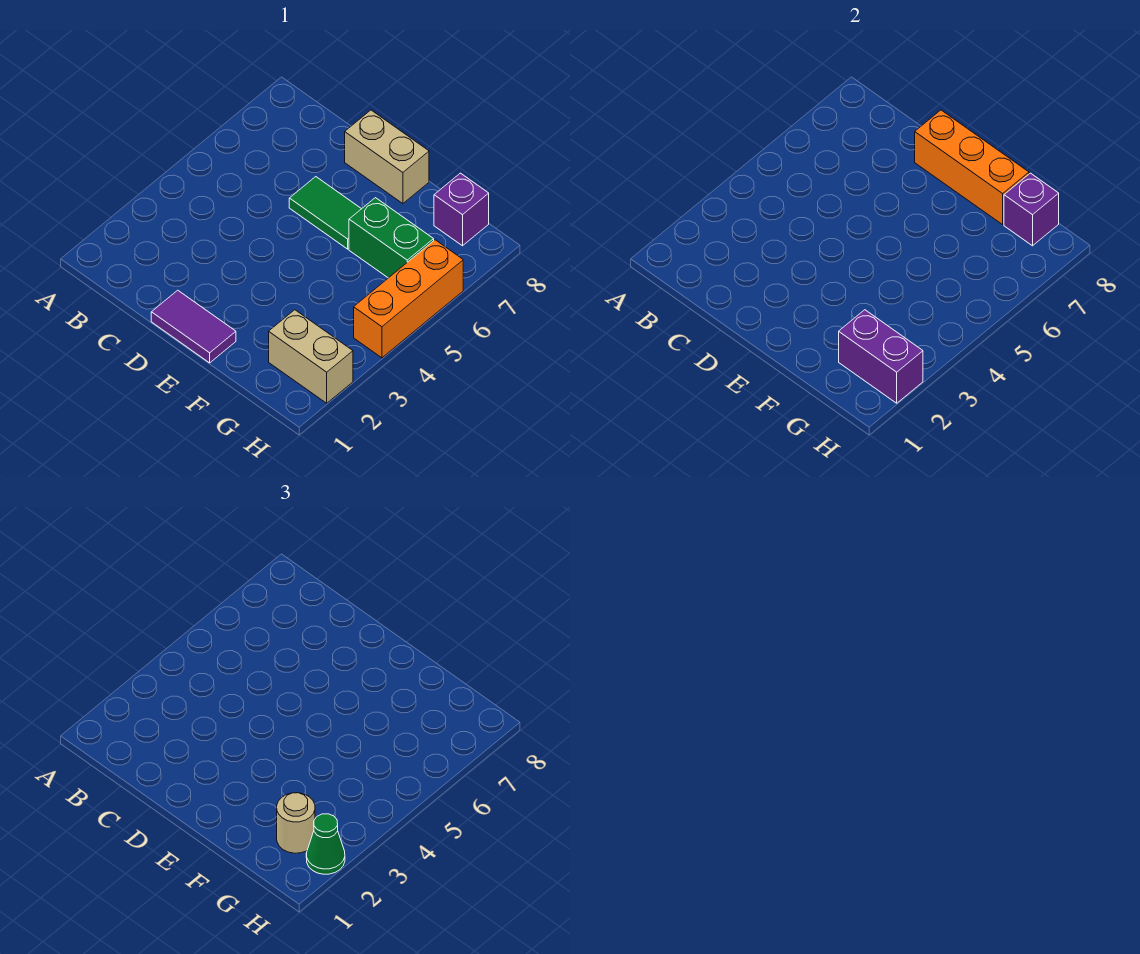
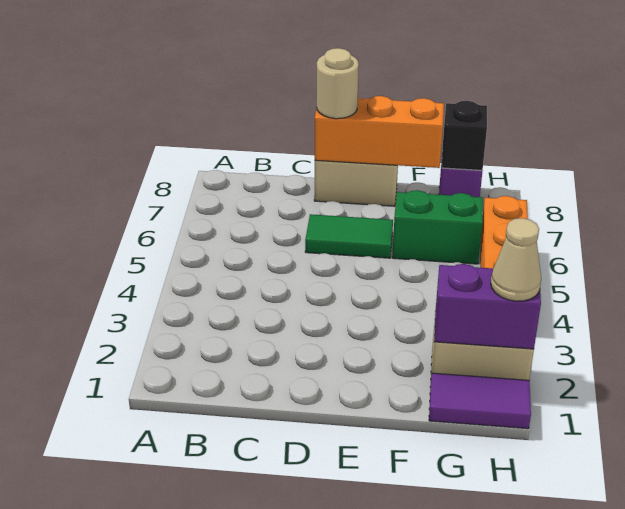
purple 1x2 tile [151,290,236,363] -> purple 1x2 tile moved to [429,373,531,429]
tan 1x1 round brick [277,793,315,853] -> tan 1x1 round brick moved to [317,48,359,119]
purple 1x1 brick [1004,173,1059,246] -> black 1x1 brick [442,101,487,171]
green 1x1 cone [306,814,345,874] -> tan 1x1 cone [491,218,541,301]

